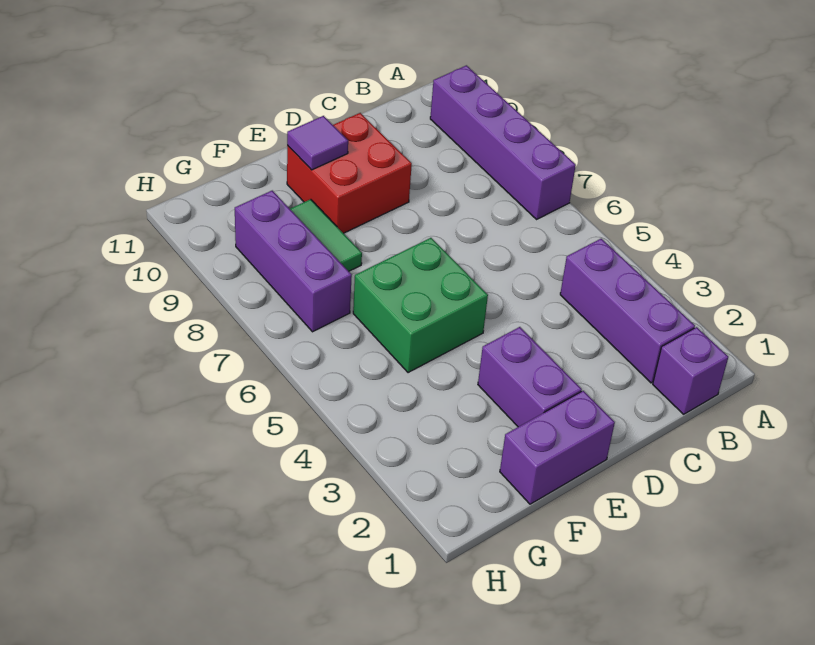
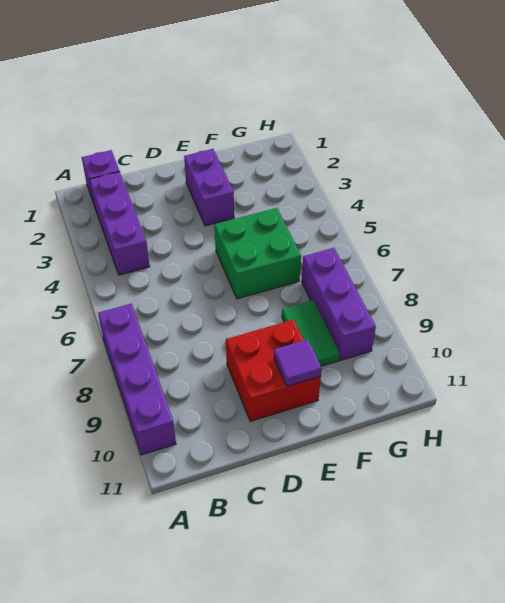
purple 1x2 brick [500,391,615,504] -> none

